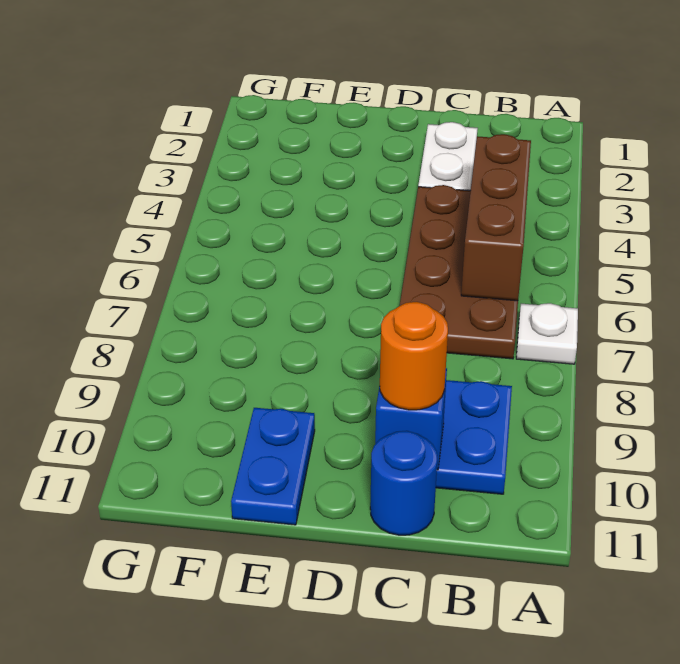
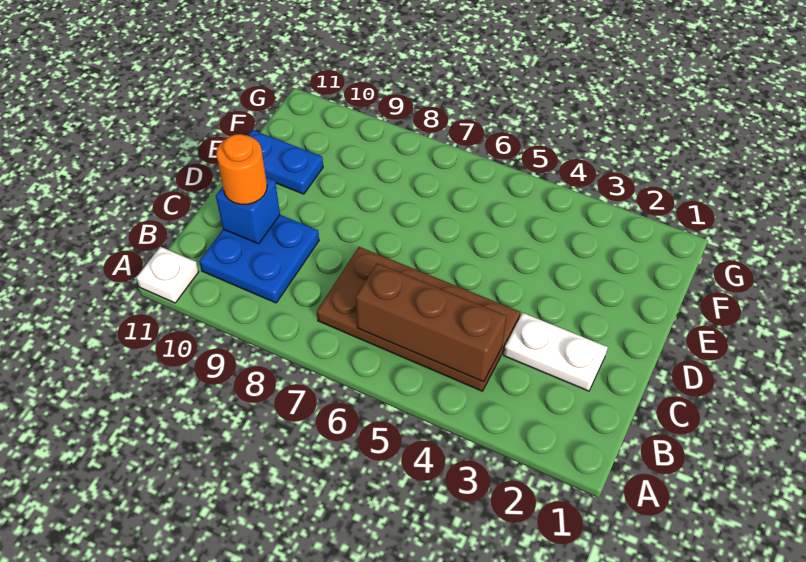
white 1x1 plate [516,303,578,364] -> white 1x1 plate moved to [136,247,199,303]
blue 1x1 round brick [370,431,437,535] -> none

